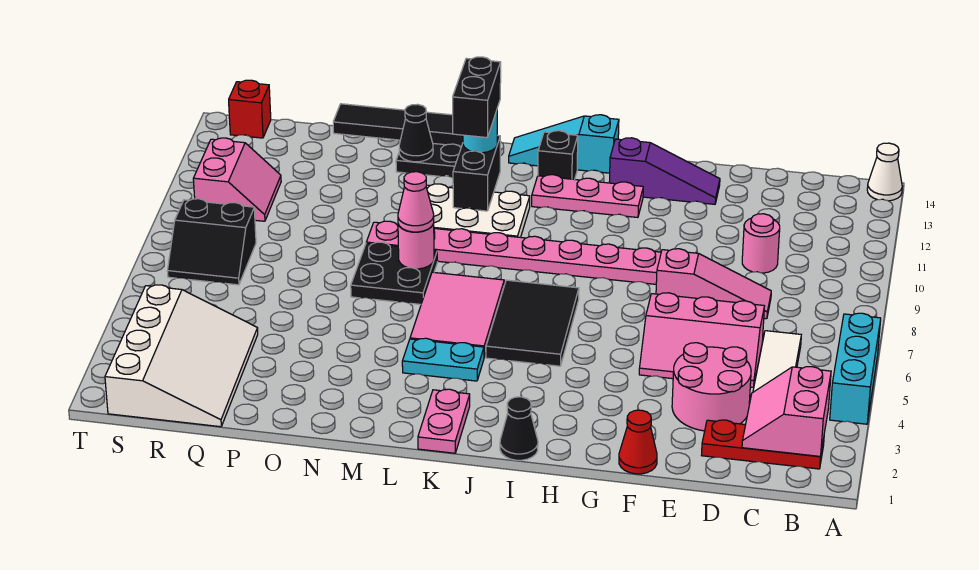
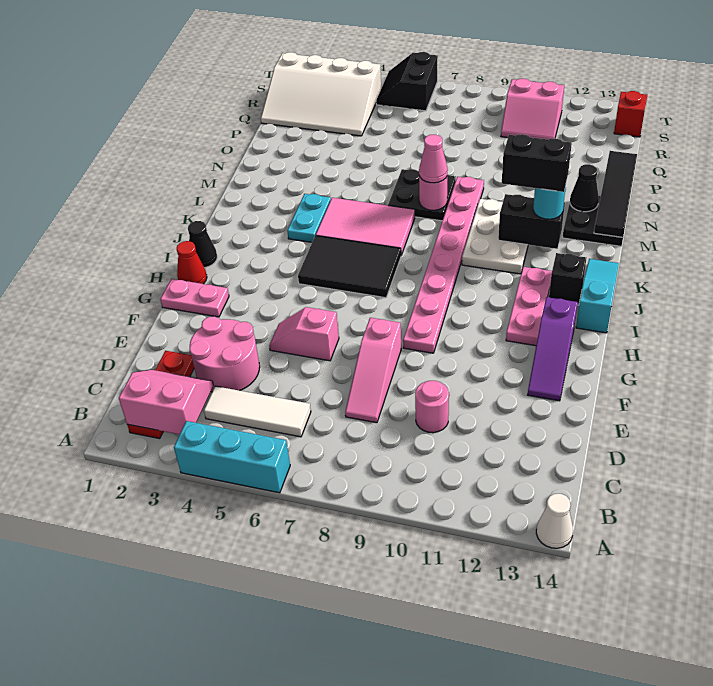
pink 2x3 slope [639,293,764,387] -> pink 1x2 slope [269,307,339,361]
red 1x1 cone [619,410,657,474] -> red 1x1 cone moved to [177,241,207,284]
pink 1x2 plate [418,389,470,453] -> pink 1x2 plate moved to [160,279,229,317]
black 2x2 slope [168,199,256,285] -> black 2x2 slope moved to [376,52,438,111]

